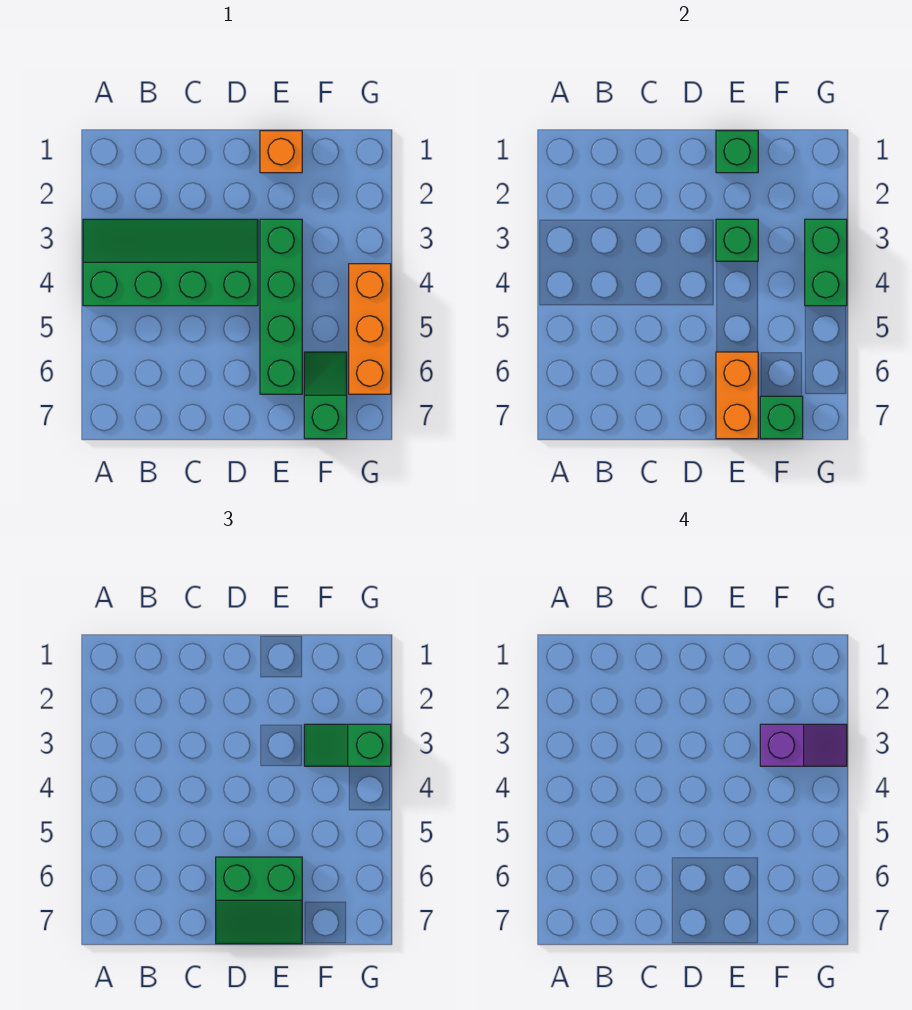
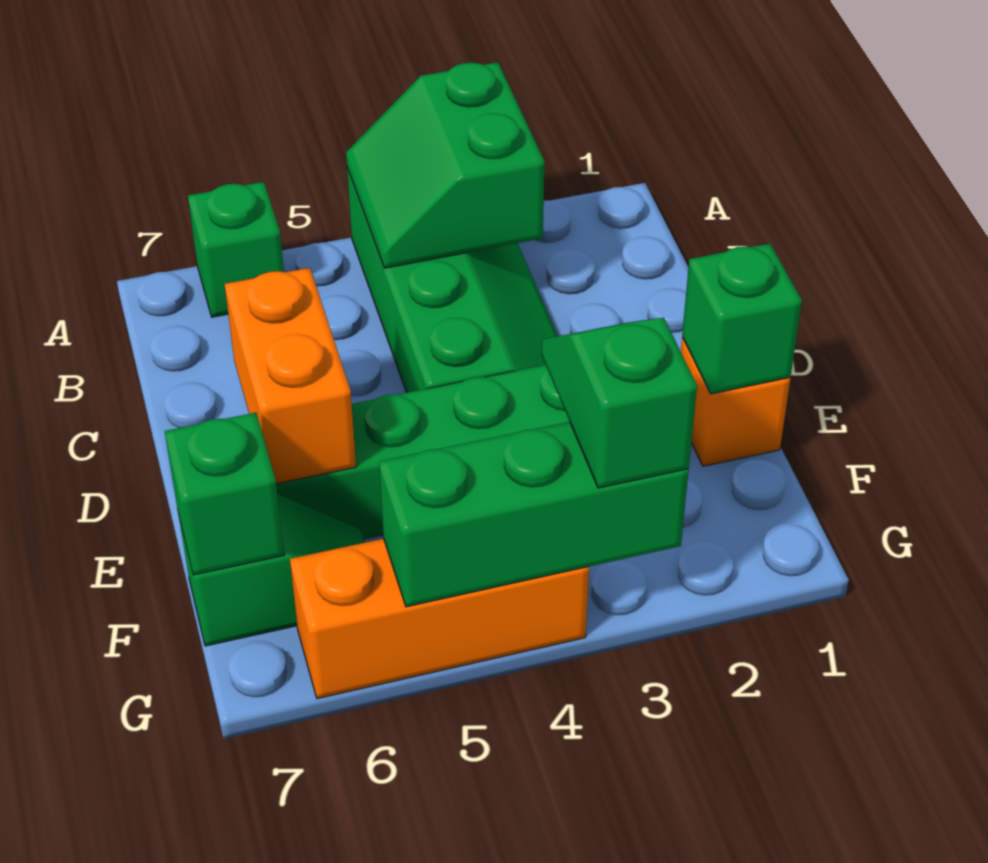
green 2x2 slope [216,857,302,944] -> green 2x2 slope moved to [346,62,545,268]
green 1x1 brick [716,219,758,261] -> green 1x1 brick moved to [188,182,284,317]
orange 1x2 brick [716,352,758,439] -> orange 1x2 brick turned to [225,268,356,484]
purple 1x2 slope [760,724,847,766] -> none
green 1x2 brick [805,219,847,306] -> green 1x3 brick [379,422,689,607]

